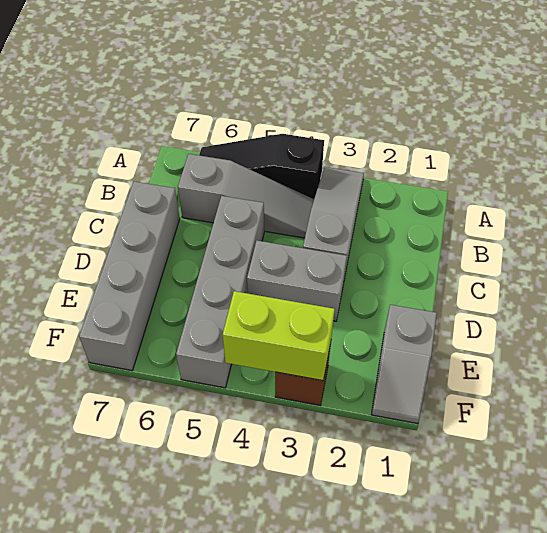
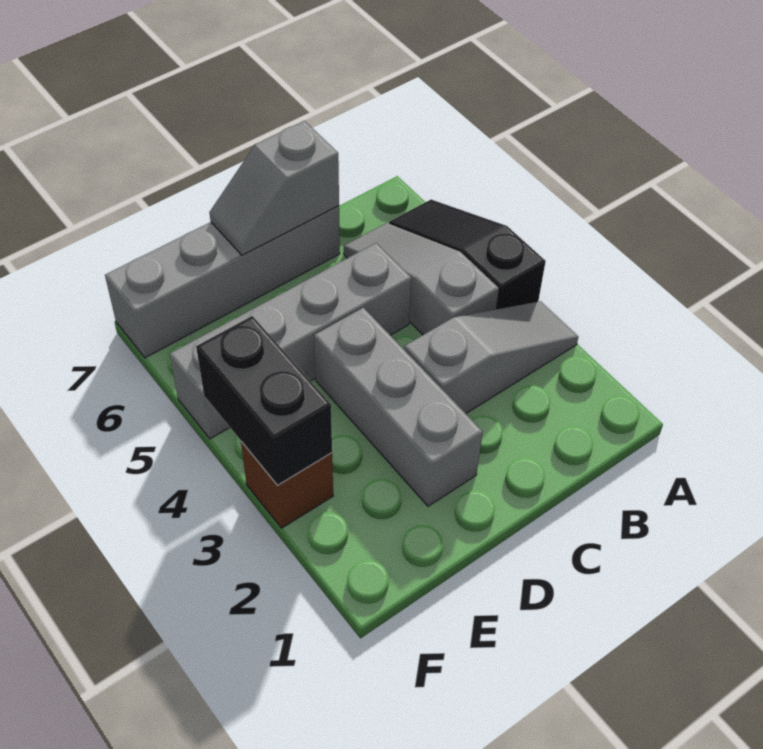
grey 1x3 slope [178,154,314,238] -> grey 1x3 slope turned to [344,223,499,335]
grey 1x2 brick [247,241,347,321] -> grey 1x3 brick [314,308,483,506]
grey 1x2 slope [371,305,437,424] -> grey 1x2 slope moved to [209,121,339,255]
lime 1x2 brick [223,291,335,381] -> black 1x2 brick [196,316,332,485]

